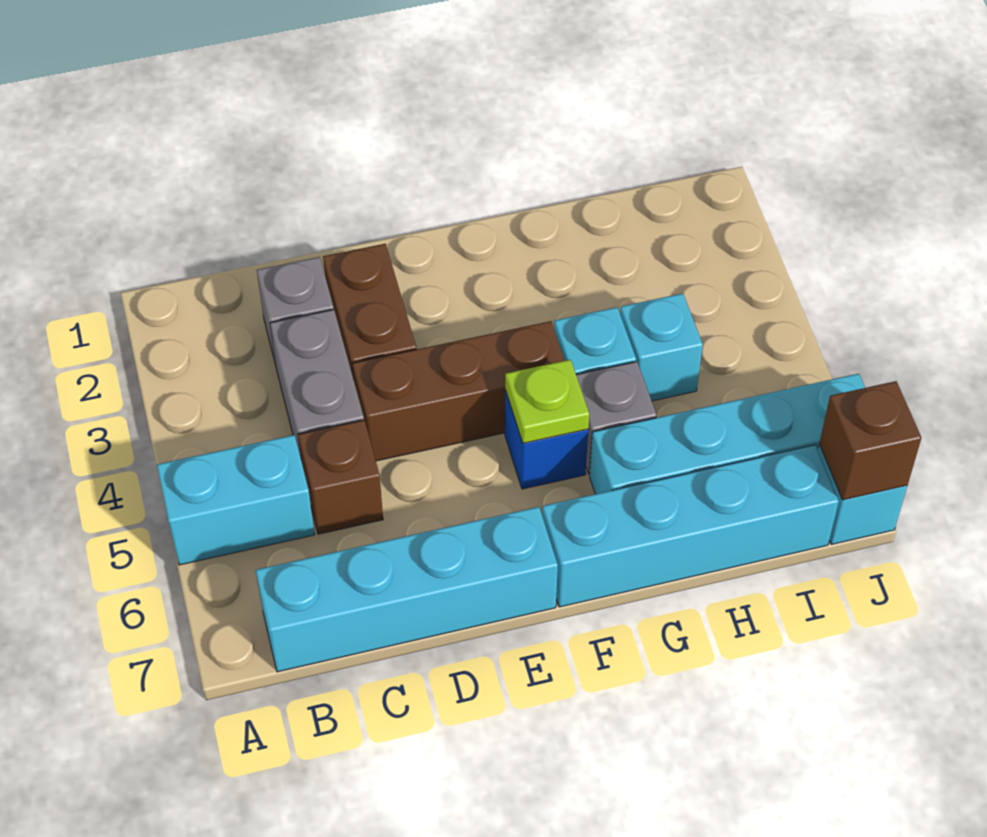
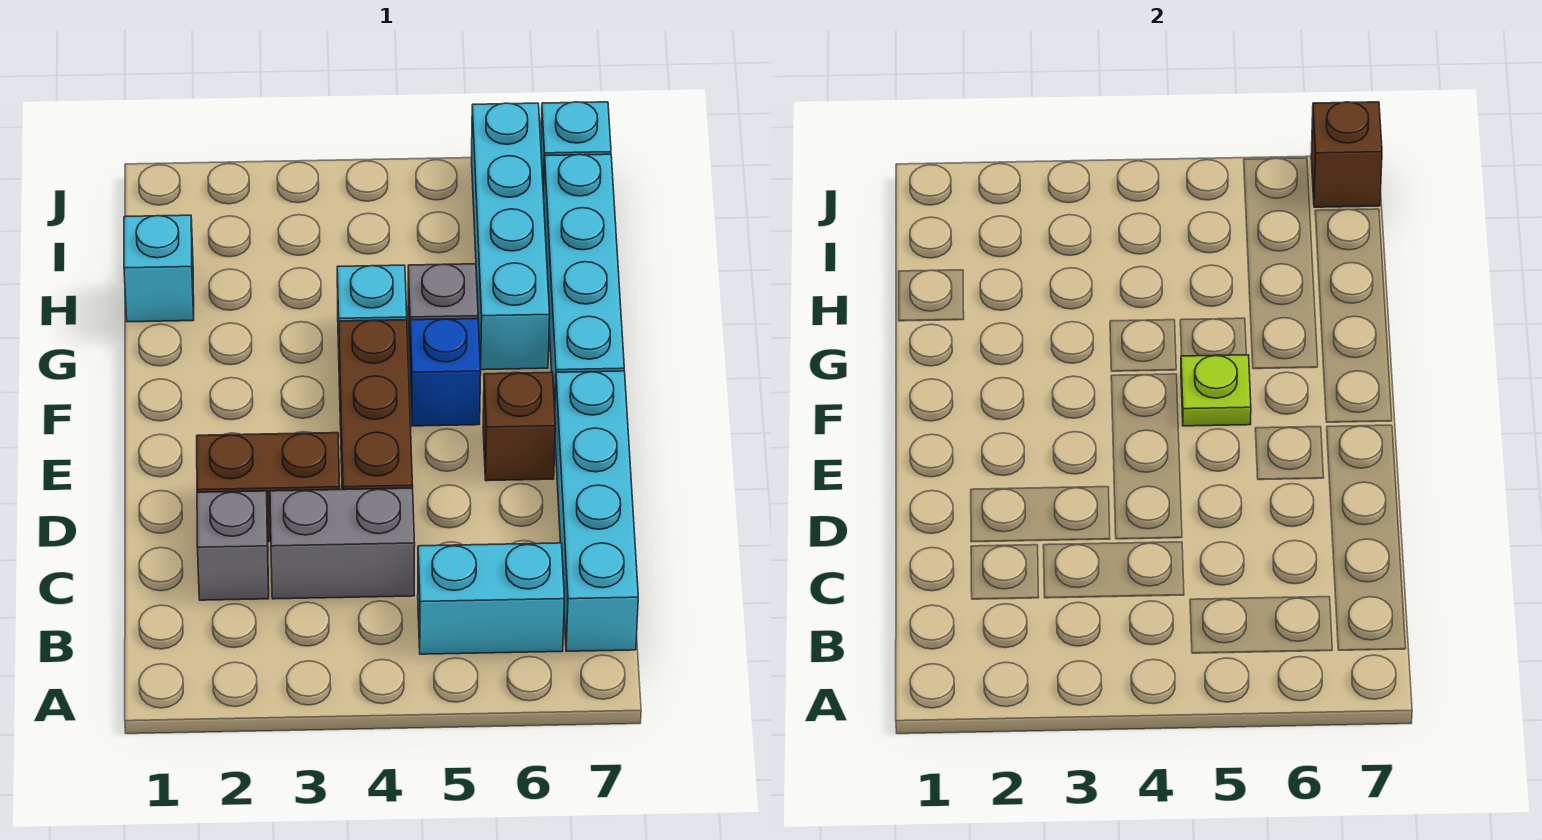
cyan 1x2 brick [157,435,315,565] -> cyan 1x2 brick turned to [418,543,564,654]
brown 1x1 brick [298,420,383,534] -> brown 1x1 brick moved to [483,372,555,481]
cyan 1x1 brick [620,293,703,401] -> cyan 1x1 brick moved to [124,215,194,322]

